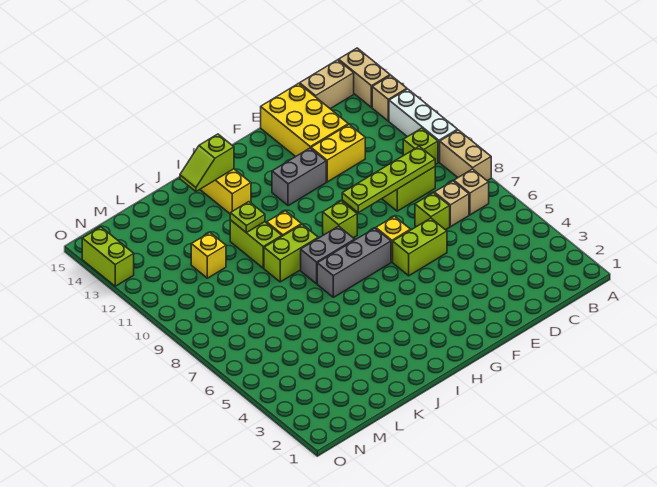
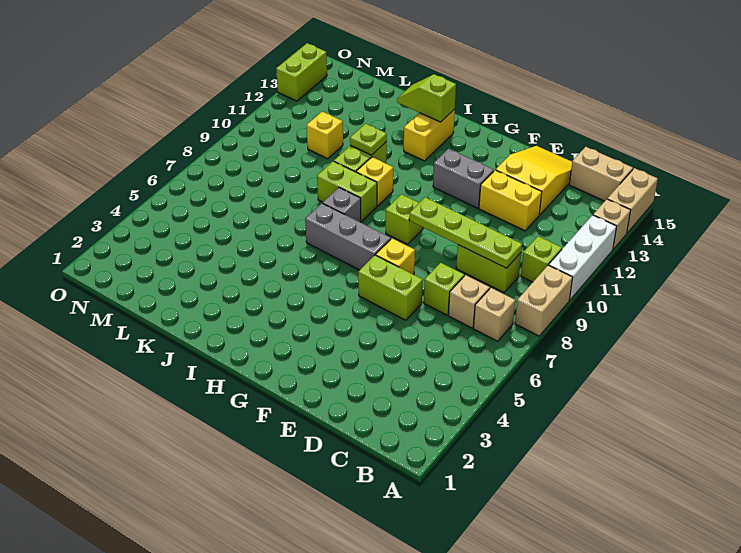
yellow 2x3 brick [261,83,348,157] -> yellow 2x3 slope [496,146,572,215]
grey 1x2 brick [301,226,355,284] -> grey 1x1 brick [323,188,361,222]

